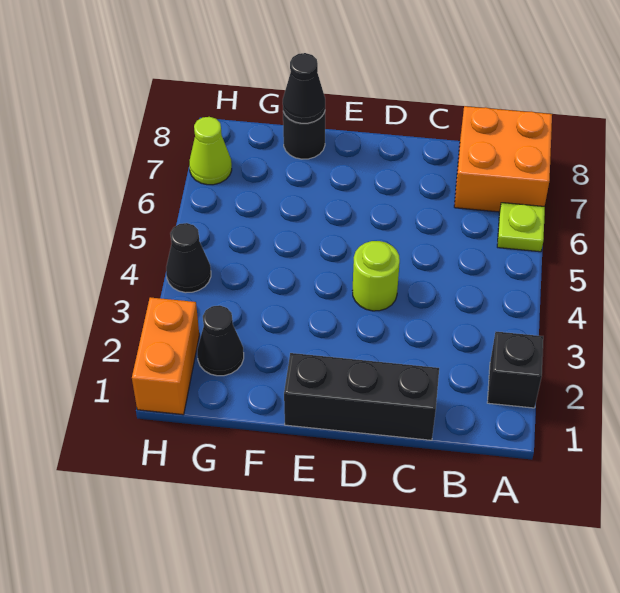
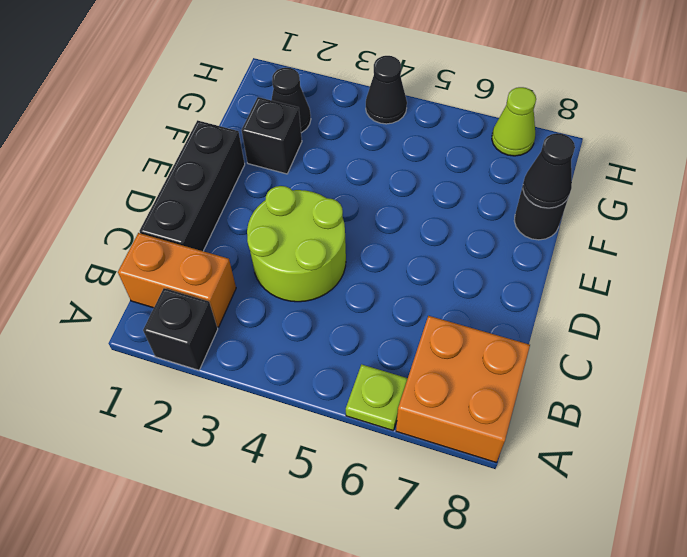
lime 1x1 round brick [353,241,400,311] -> lime 2x2 round brick [247,186,346,302]
none -> black 1x1 brick [242,97,302,174]
orange 1x2 brick [132,297,199,415] -> orange 1x2 brick moved to [118,233,236,327]

